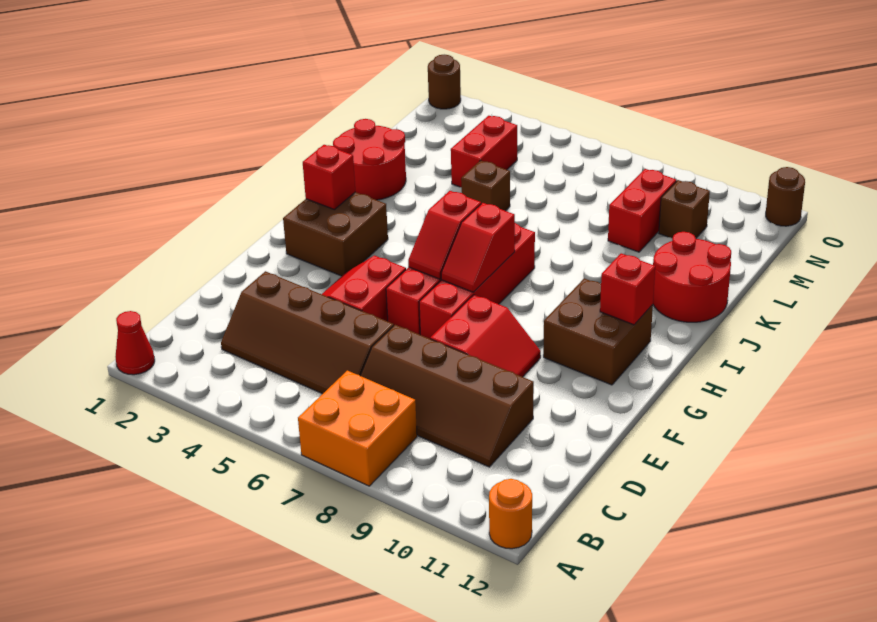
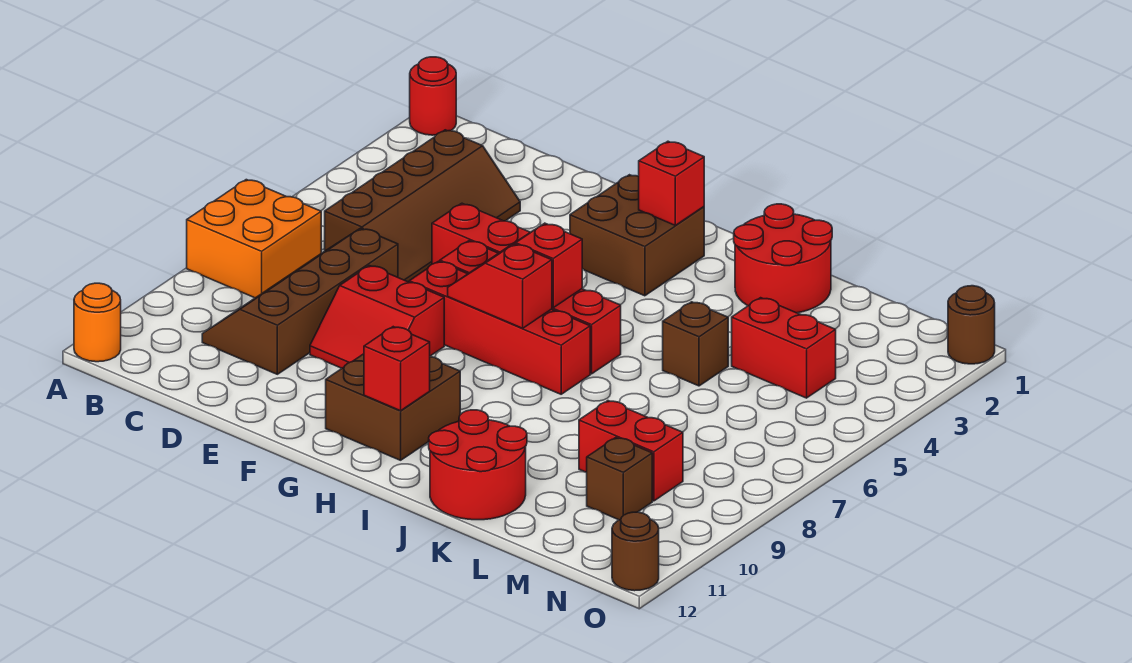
red 1x1 cone [115,311,155,375] -> red 1x1 round brick [410,57,456,135]
brown 2x4 slope [221,271,394,394] -> brown 2x4 slope turned to [325,130,520,282]

